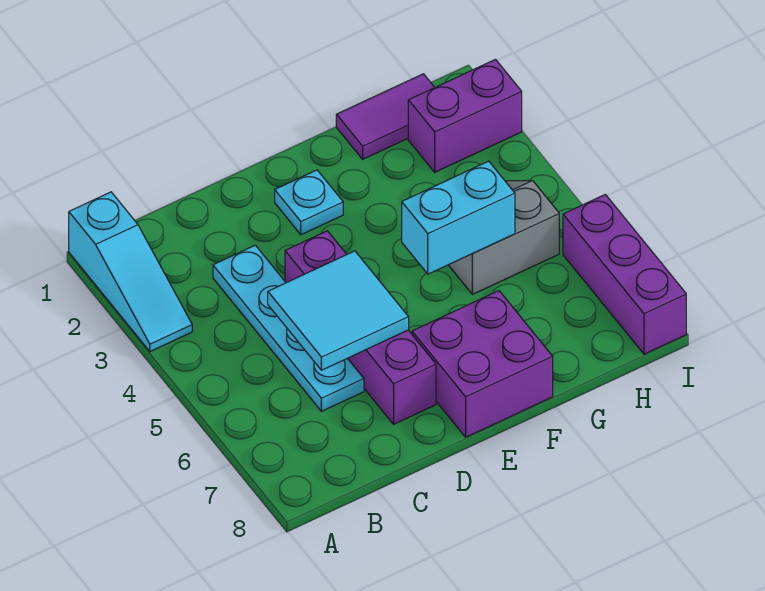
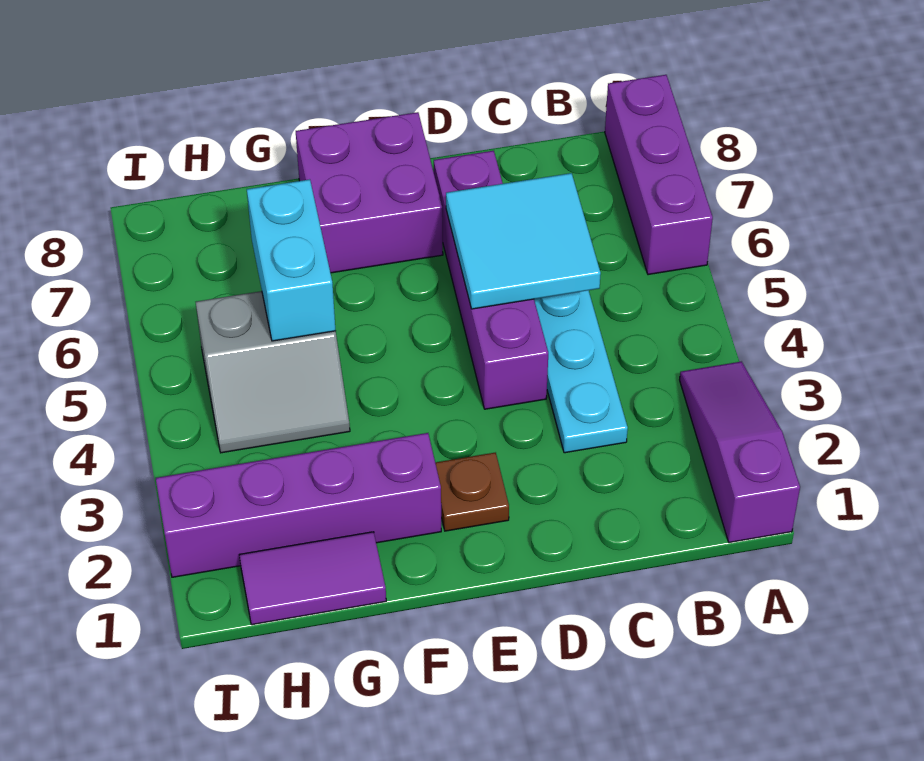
cyan 1x3 slope [69,192,192,352] -> purple 1x3 slope [680,362,800,543]
cyan 1x1 plate [275,170,343,235] -> brown 1x1 plate [435,453,509,531]
cyan 1x2 brick [402,161,515,274] -> cyan 1x2 brick turned to [247,179,336,341]
purple 1x2 brick [408,59,522,172] -> purple 1x4 brick [156,433,441,577]
purple 1x3 brick [563,194,686,354] -> purple 1x3 brick moved to [605,75,713,275]

